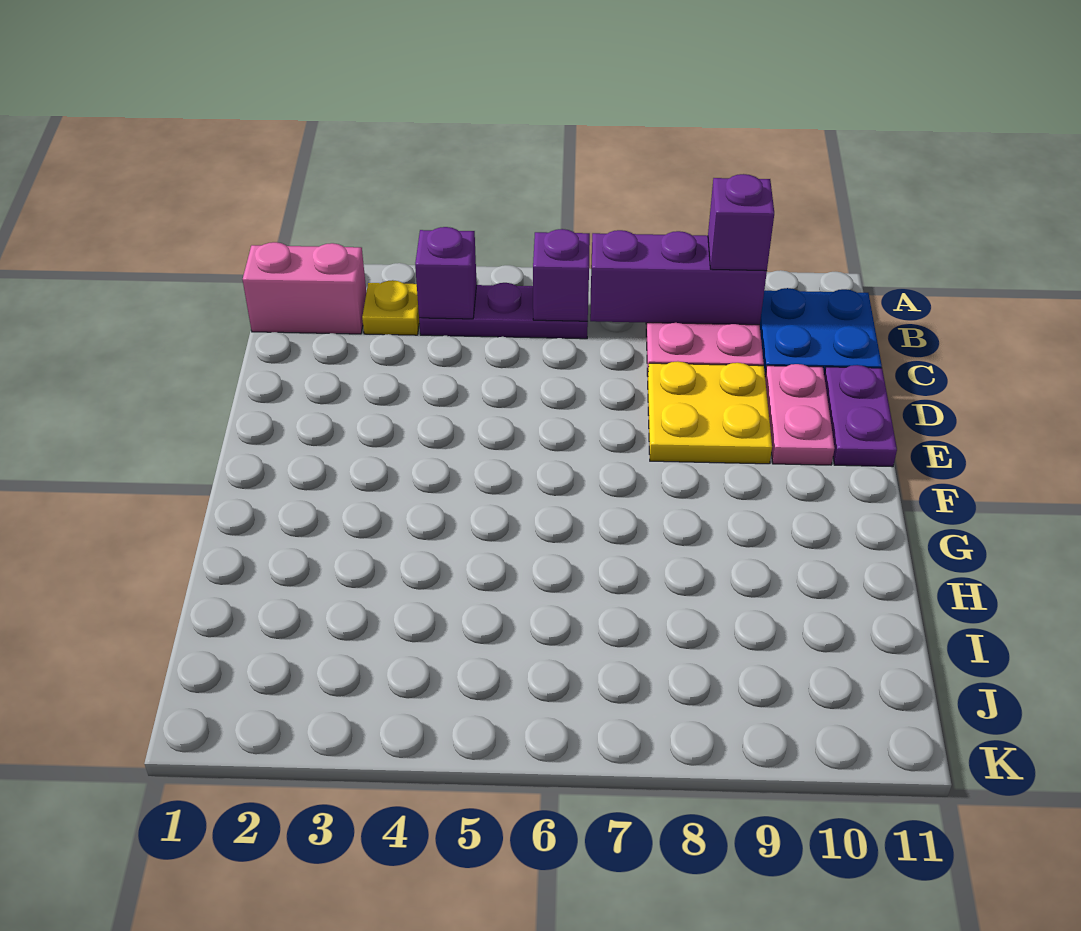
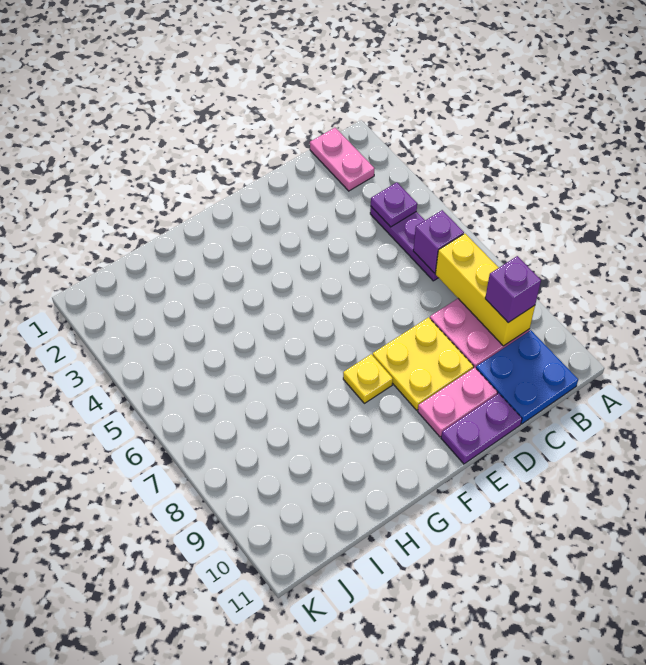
pink 1x2 brick [243,242,366,334] -> pink 1x2 plate [310,128,375,191]
yellow 1x1 plate [362,280,419,335] -> yellow 1x1 plate moved to [343,354,393,403]
purple 1x1 brick [415,227,477,319] -> purple 1x1 plate [371,182,417,227]
purple 1x3 brick [590,230,767,325] -> yellow 1x3 brick [435,234,535,346]

